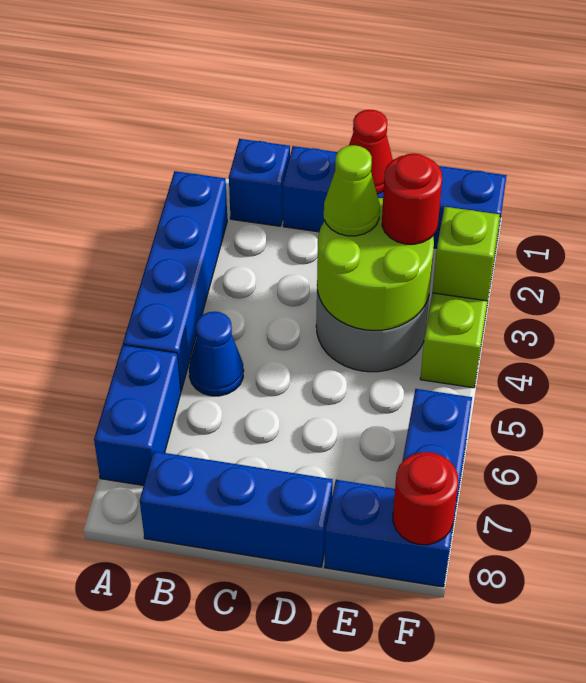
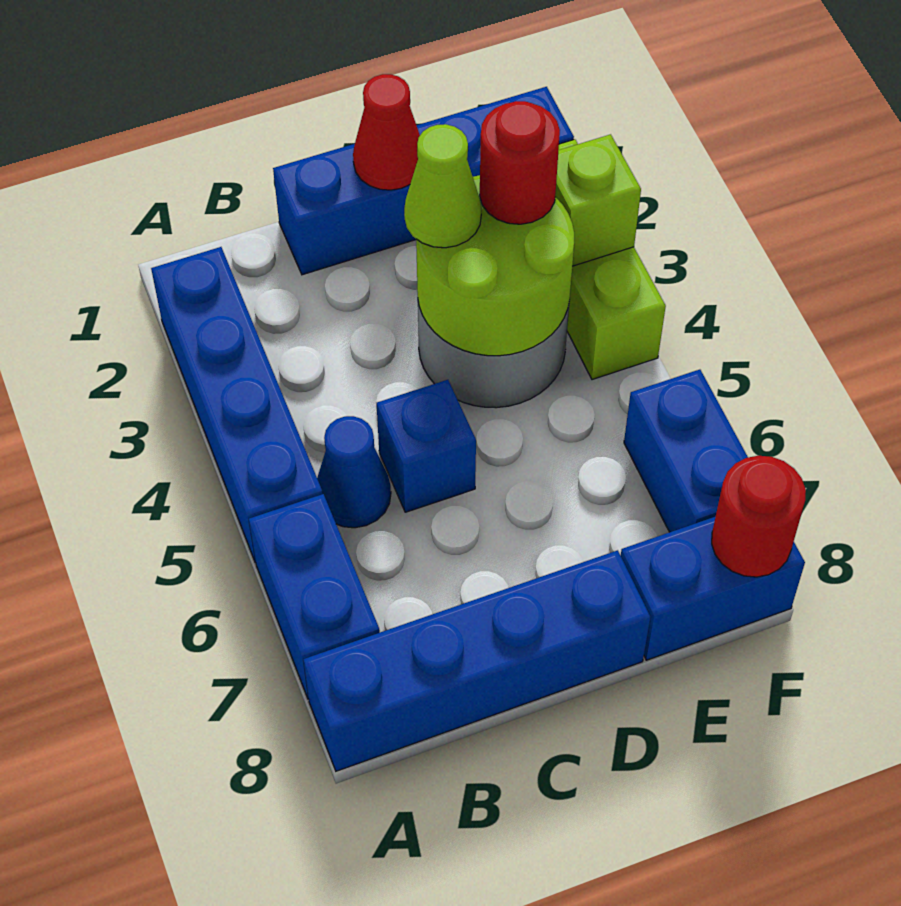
blue 1x1 brick [229,139,290,226] -> blue 1x1 brick moved to [377,380,476,512]
blue 1x3 brick [140,451,333,567] -> blue 1x4 brick [303,550,651,771]

